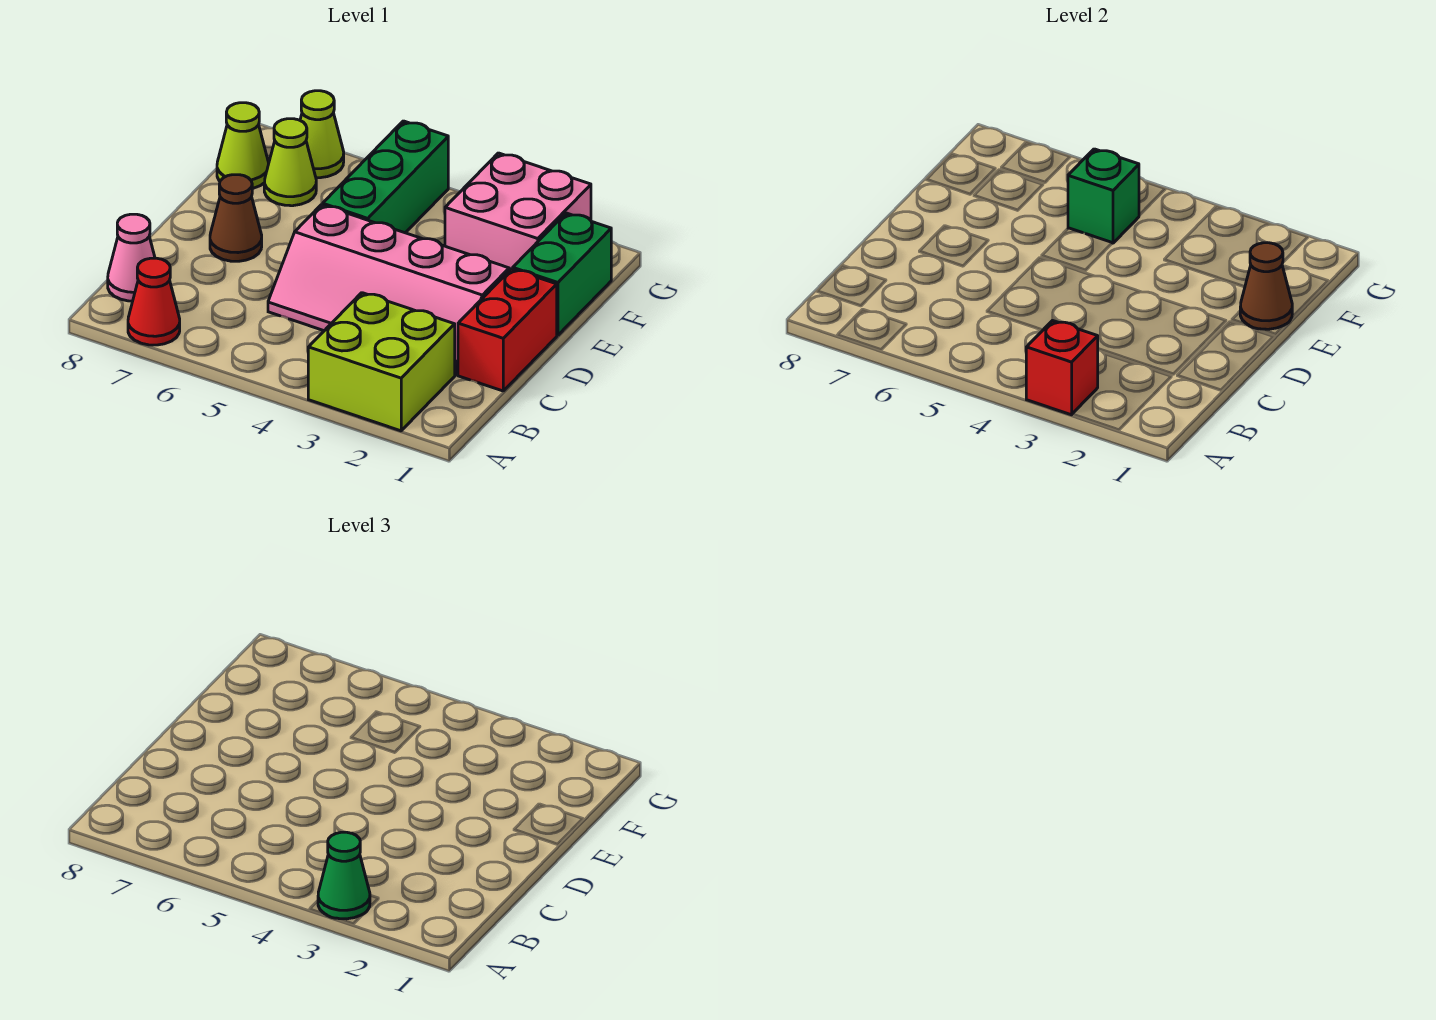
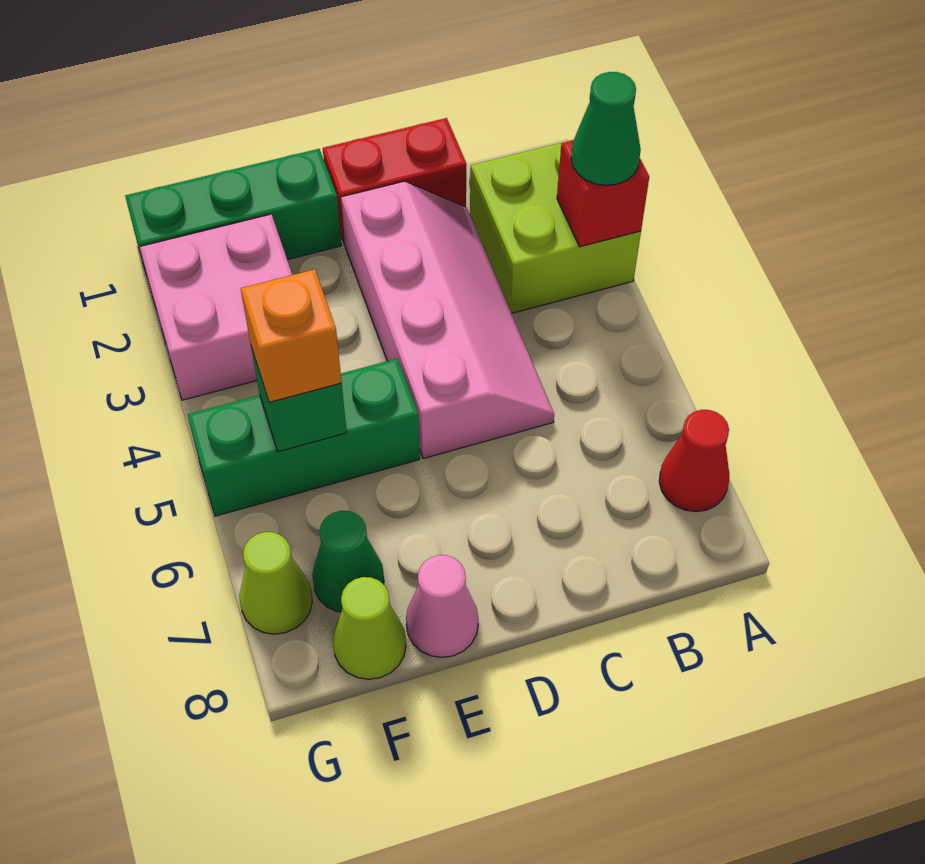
pink 1x1 cone [108,214,155,301] -> pink 1x1 cone moved to [406,555,478,657]
brown 1x1 cone [210,175,262,261] -> none
green 1x2 brick [513,213,611,335] -> green 1x3 brick [125,149,341,279]
brown 1x1 cone [1240,243,1292,329] -> none
none -> orange 1x1 brick [241,269,342,402]
lime 1x1 cone [264,119,316,206] -> green 1x1 cone [312,511,384,612]

